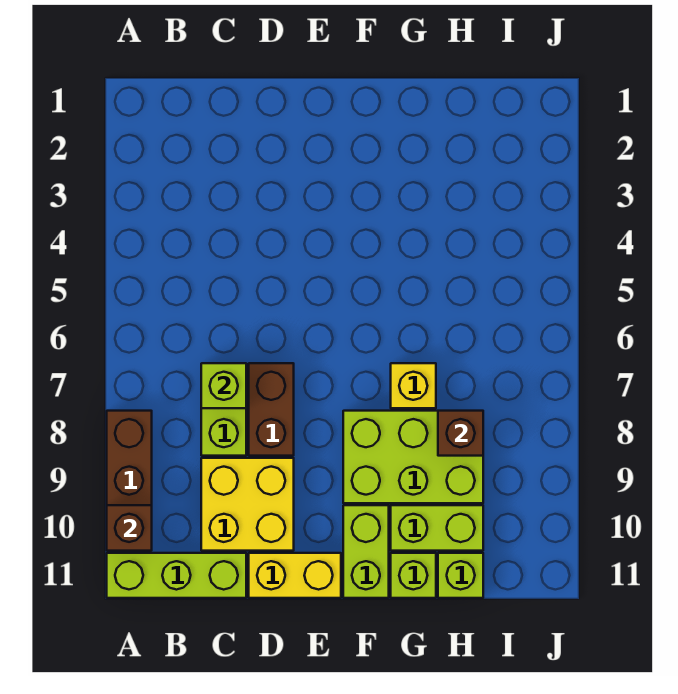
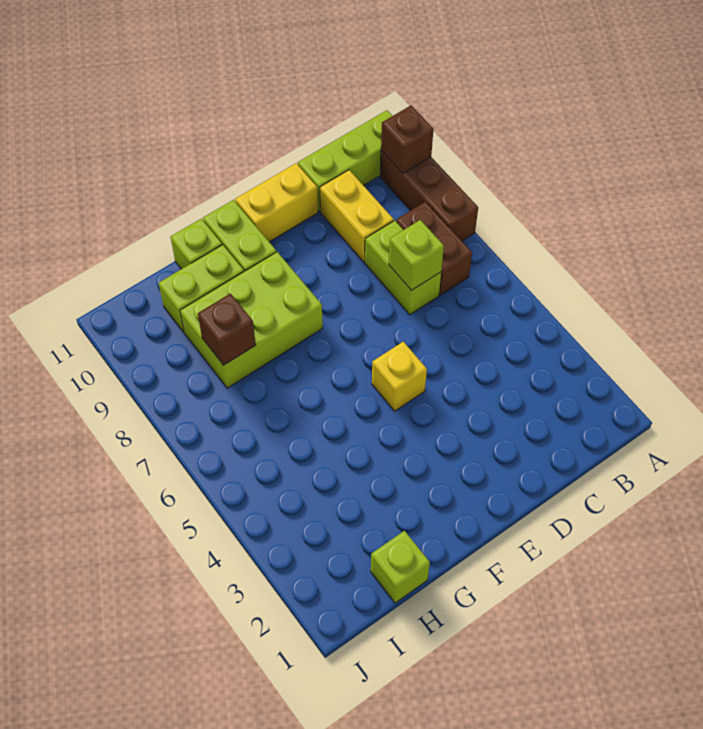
yellow 2x2 brick [201,458,294,551] -> yellow 1x2 brick [320,170,394,262]
brown 1x2 brick [249,363,294,456] -> brown 1x2 brick moved to [396,202,472,295]
yellow 1x1 brick [391,363,436,408] -> yellow 1x1 brick moved to [372,342,427,411]
lime 1x1 brick [438,553,483,598] -> lime 1x1 brick moved to [371,531,430,603]

